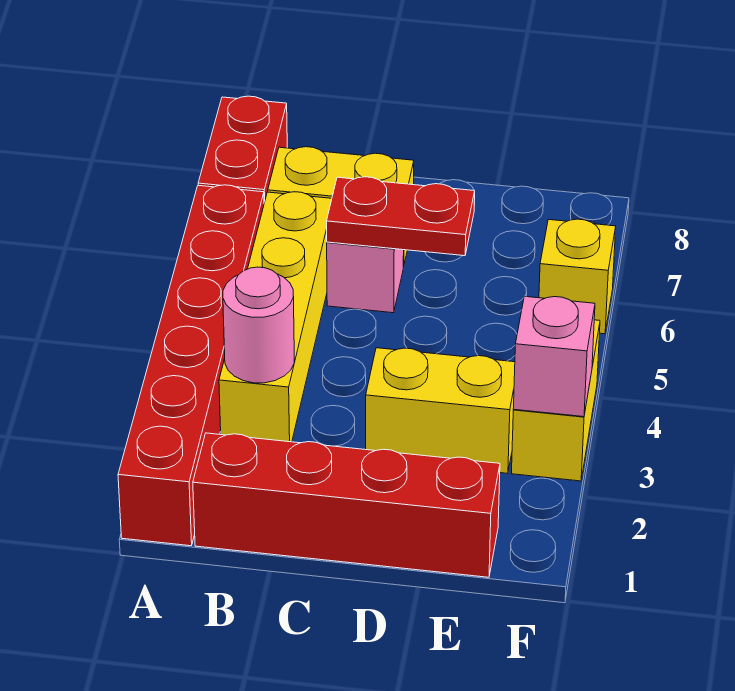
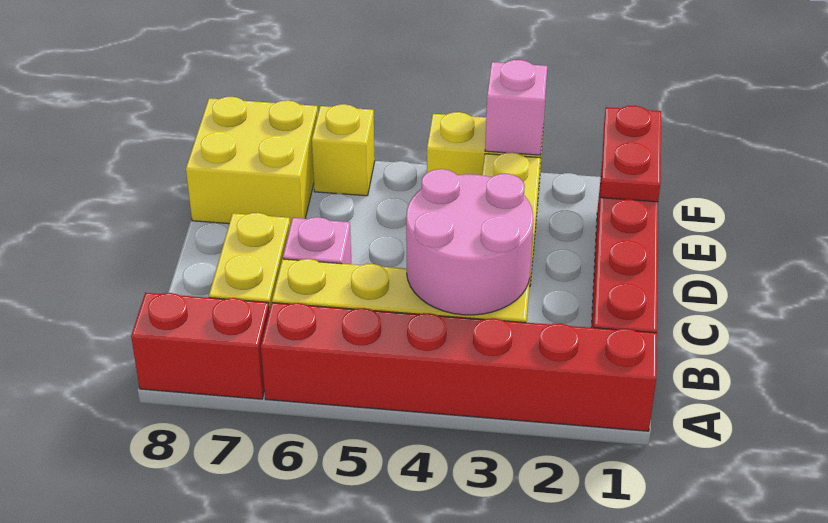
pink 1x1 round brick [223,267,294,383] -> pink 2x2 round brick [406,169,534,315]
red 1x2 plate [327,177,475,256] -> red 1x2 plate moved to [601,106,661,202]
none -> yellow 2x2 brick [186,97,318,226]

